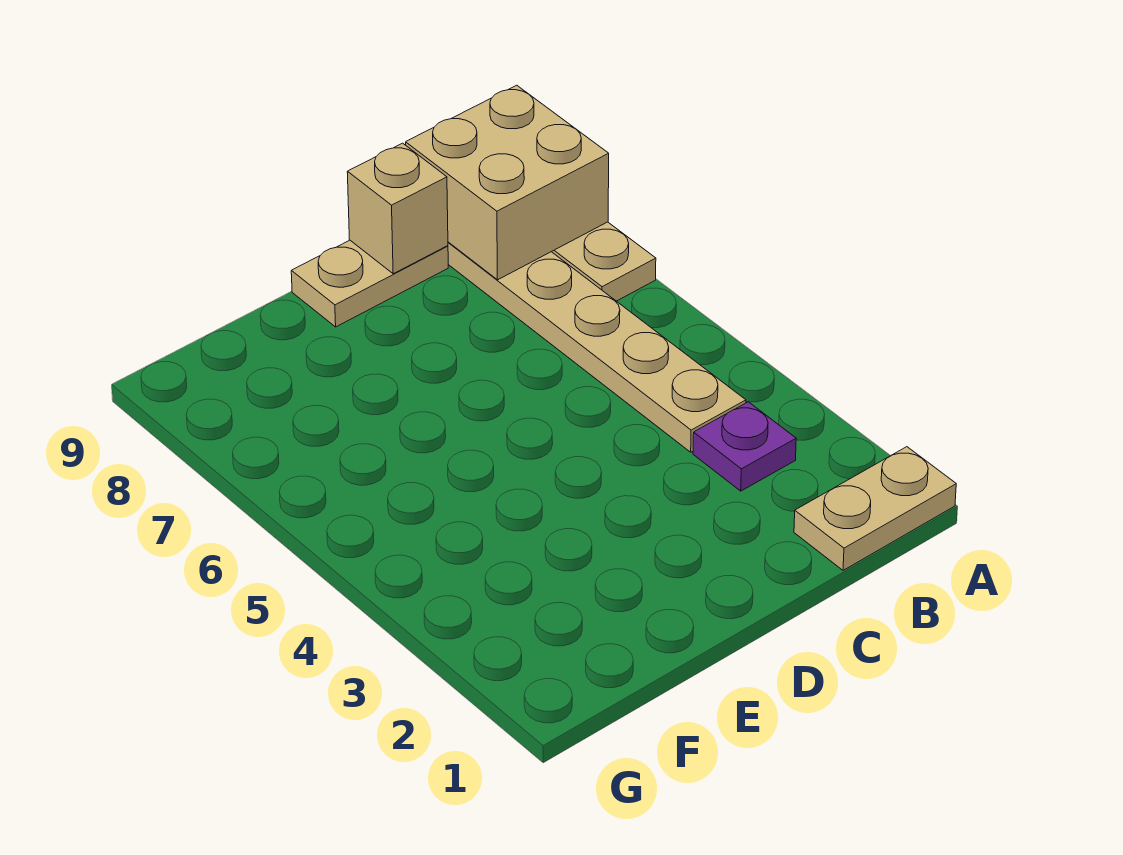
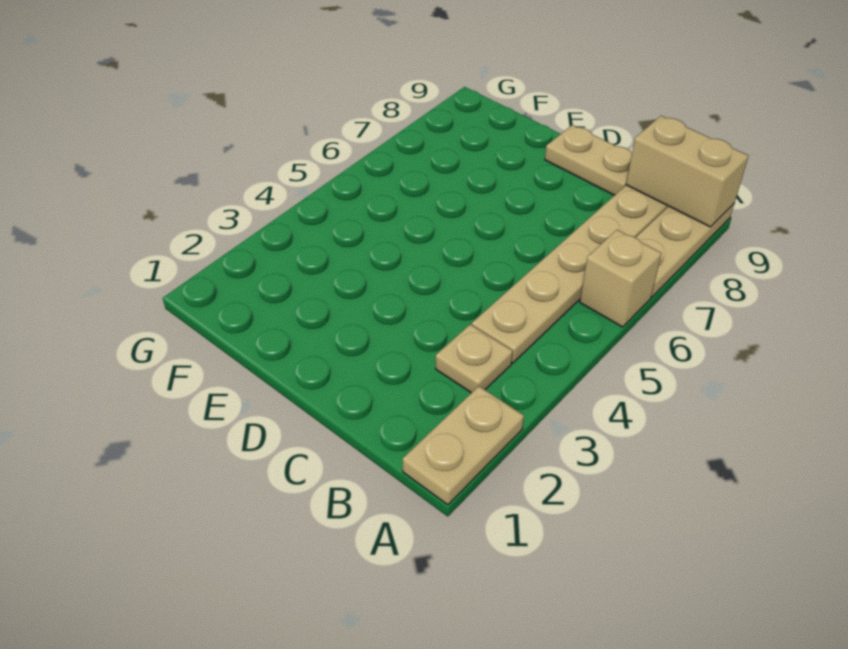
tan 1x2 plate [794,447,956,570] -> tan 1x2 plate turned to [403,386,524,505]
tan 2x2 brick [406,85,609,280] -> tan 1x2 brick [626,116,748,227]
purple 1x1 plate [693,402,796,491] -> tan 1x1 plate [436,324,513,393]
tan 1x1 brick [347,143,448,274] -> tan 1x1 brick moved to [580,230,661,327]

